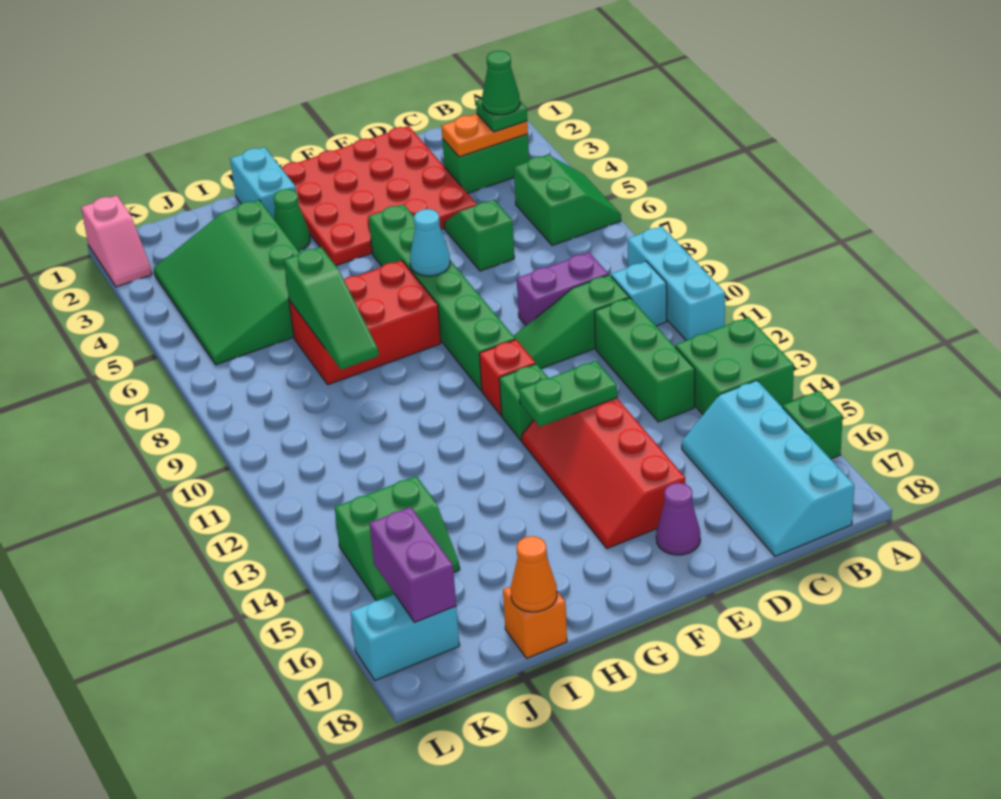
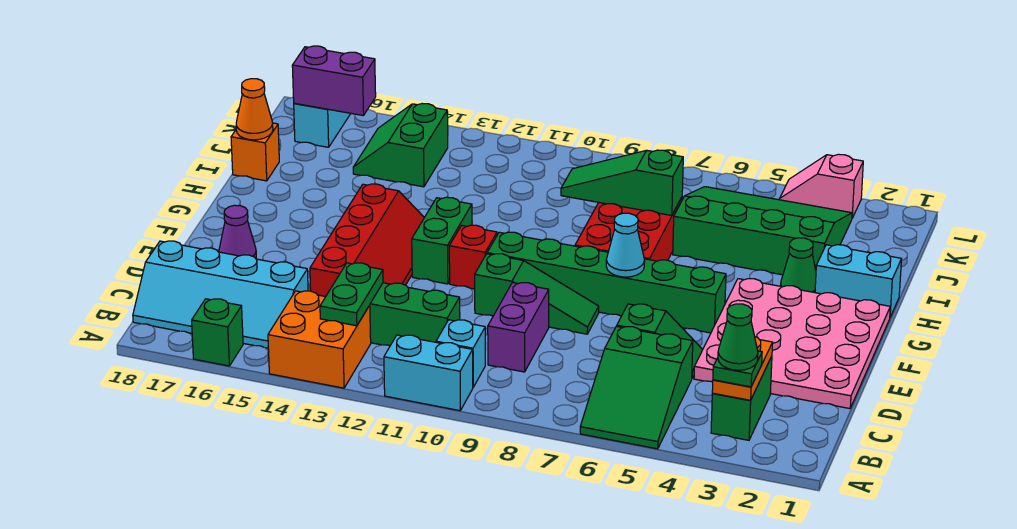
green 2x2 slope [514,155,621,246] -> green 2x3 slope [580,326,693,449]
cyan 1x3 brick [627,226,725,340] -> cyan 1x2 brick [384,335,473,411]
green 2x2 brick [675,317,794,415] -> orange 2x2 brick [268,291,371,388]
cyan 2x4 slope [682,380,854,556] -> cyan 2x4 slope turned to [133,241,308,348]
green 1x3 slope [514,275,629,368] -> green 1x3 slope turned to [475,254,599,334]
red 4x4 plate [282,126,477,266] -> pink 4x4 plate [694,279,890,409]
red 2x4 slope [522,398,685,548] -> red 2x4 slope turned to [310,184,424,297]
green 1x2 plate [519,361,617,427] -> green 1x2 plate moved to [320,263,383,326]
green 1x1 brick [499,364,548,441] -> green 1x2 brick [412,197,472,284]
pink 1x2 slope [81,195,152,287] -> pink 1x2 slope moved to [779,154,863,218]

